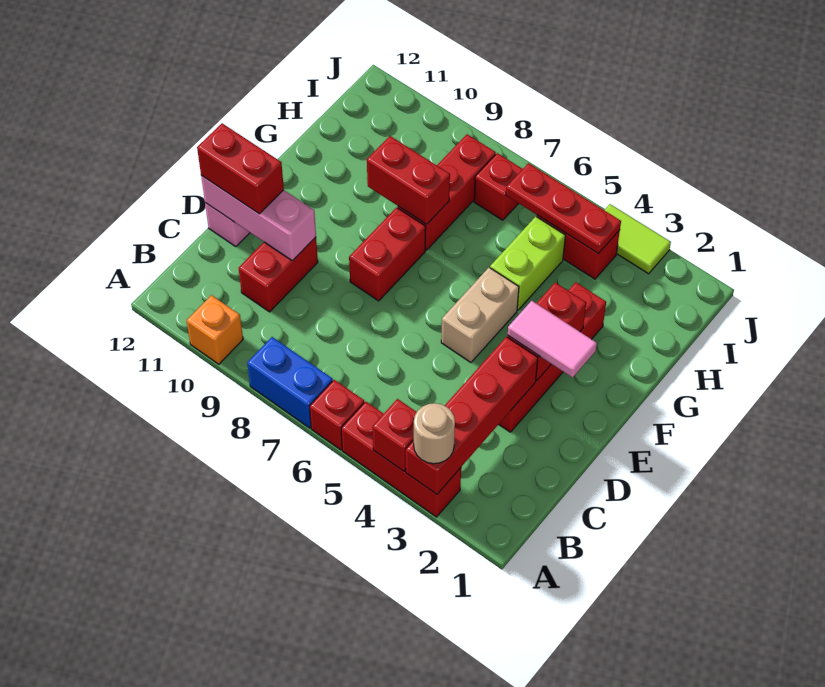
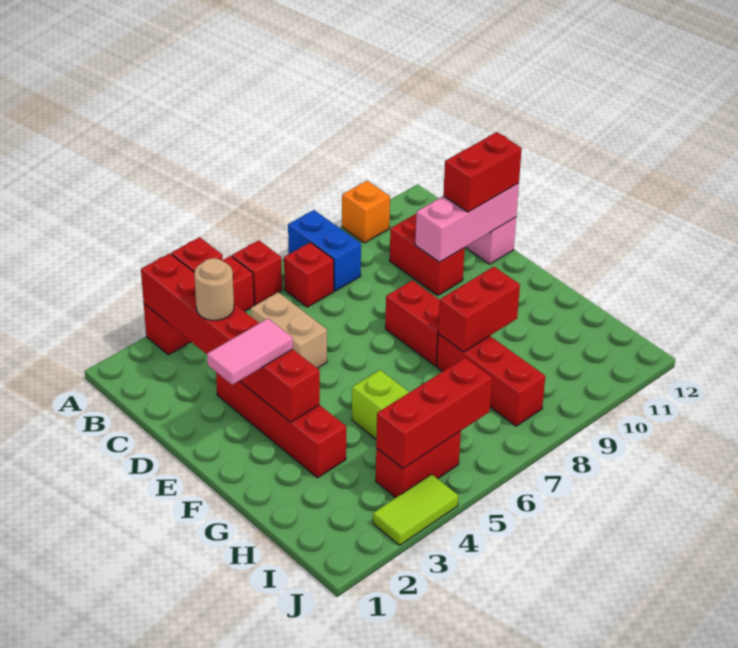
tan 1x1 round brick [414,403,455,464] -> tan 1x1 round brick moved to [194,258,234,320]
blue 1x2 brick [247,337,333,428] -> blue 1x2 brick turned to [288,210,361,291]
tan 1x2 brick [441,268,519,362] -> tan 1x2 brick moved to [251,292,327,368]
red 1x3 plate [506,163,621,254] -> red 1x3 brick [376,358,492,468]
red 1x1 brick [474,153,522,220] -> red 1x1 brick moved to [284,242,334,307]

